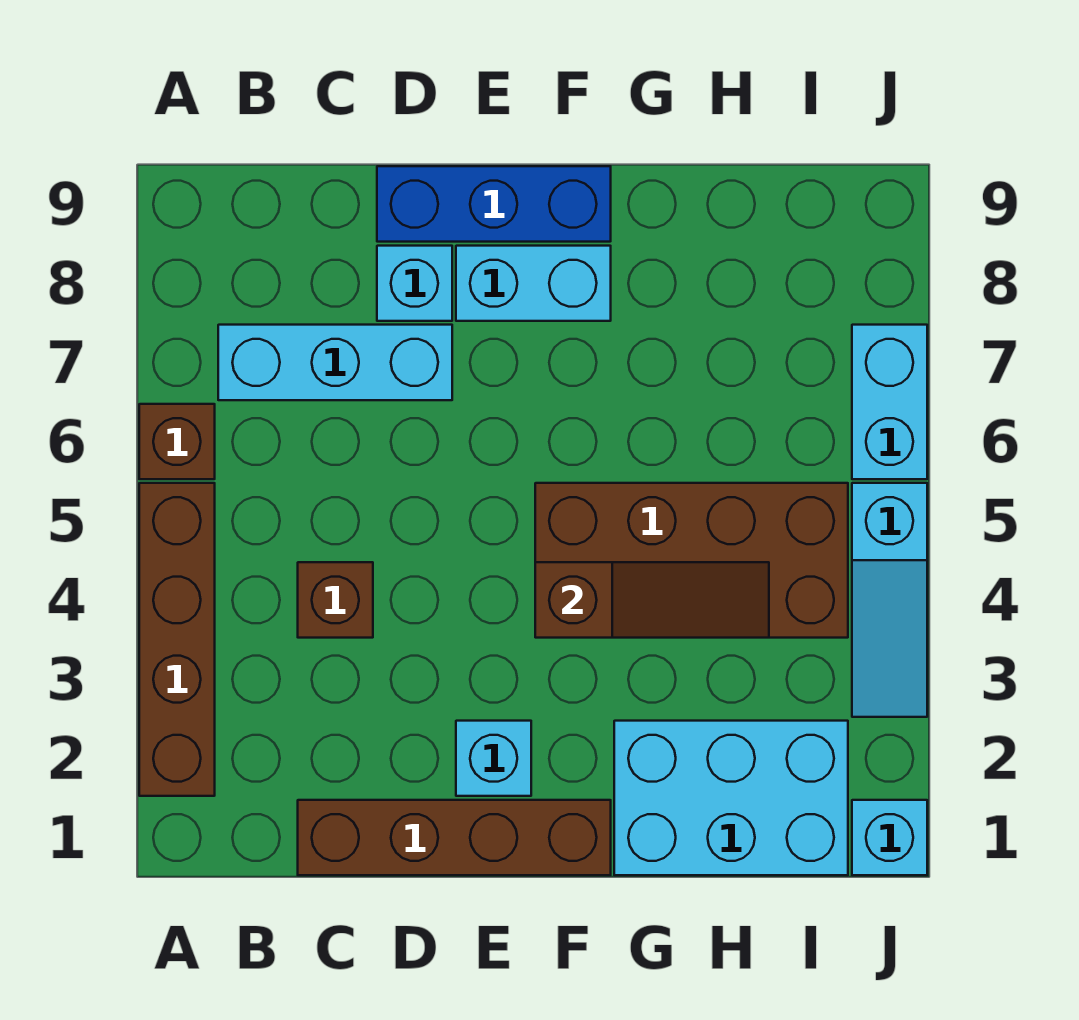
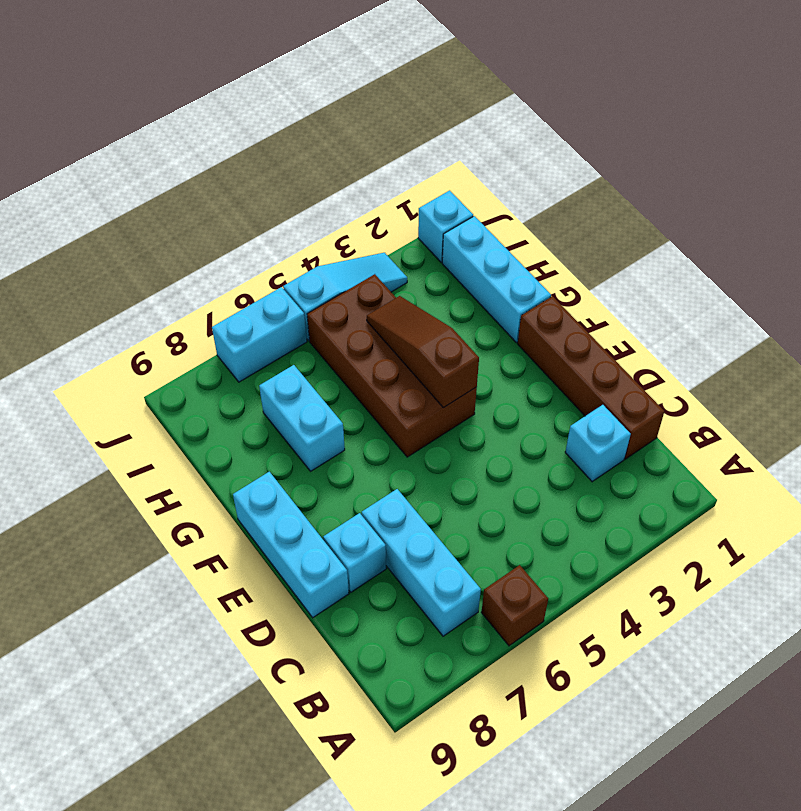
brown 1x4 brick [139,483,215,796] -> none
brown 1x1 brick [298,562,373,638] -> none
blue 1x3 brick [377,166,611,242] -> cyan 1x3 brick [233,472,349,618]
cyan 1x1 brick [456,721,531,796] -> cyan 1x1 brick moved to [565,405,631,482]
cyan 1x2 brick [456,246,611,321] -> cyan 1x2 brick moved to [259,365,345,471]
cyan 2x3 brick [614,721,848,875] -> cyan 1x3 brick [442,216,551,343]

